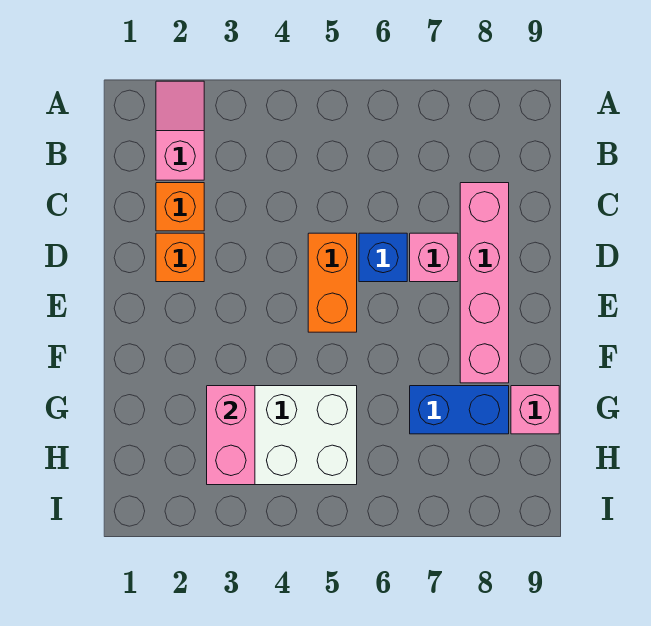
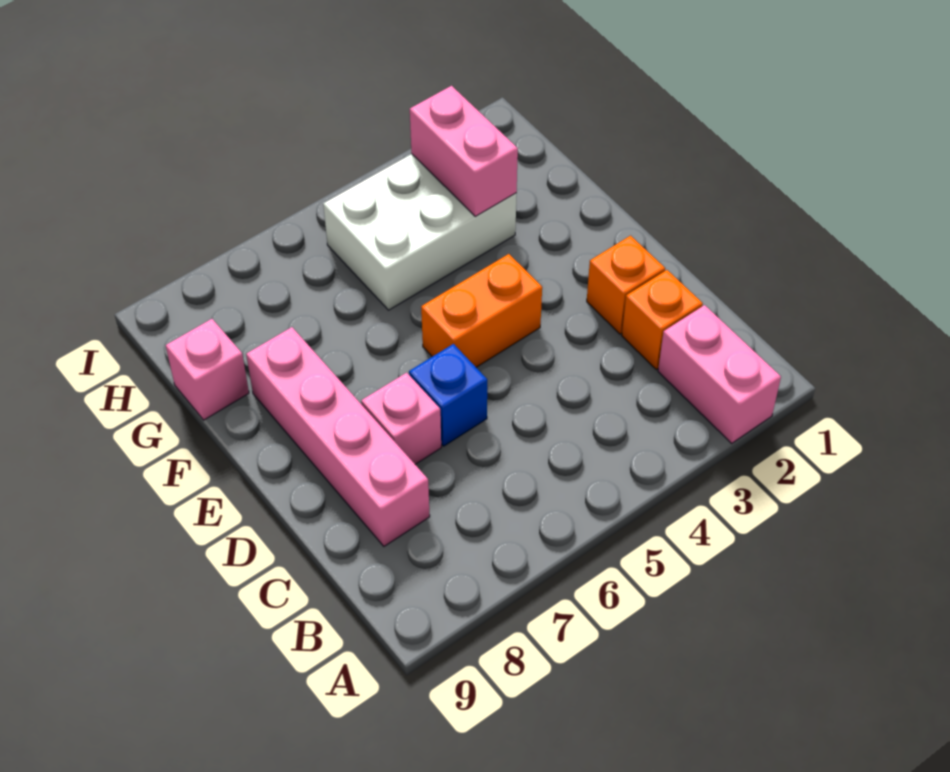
pink 1x2 slope [156,81,204,180] -> pink 1x2 brick [658,305,781,443]
orange 1x2 brick [308,233,357,332] -> orange 1x2 brick turned to [421,254,542,367]
blue 1x2 brick [410,386,509,434] -> none

